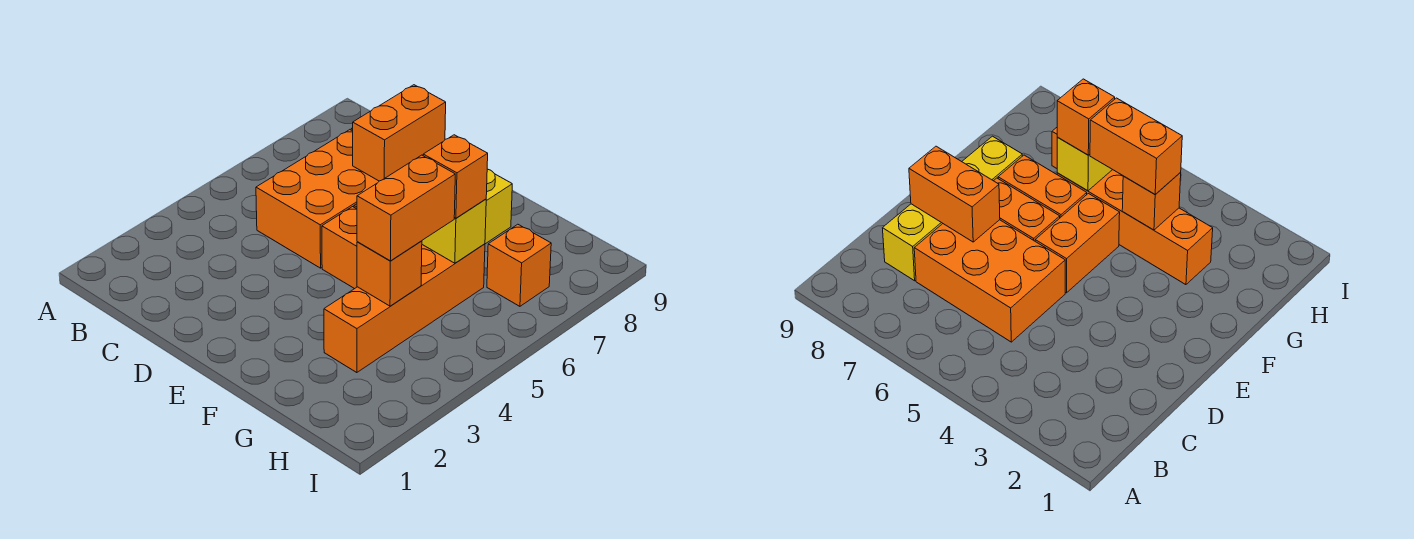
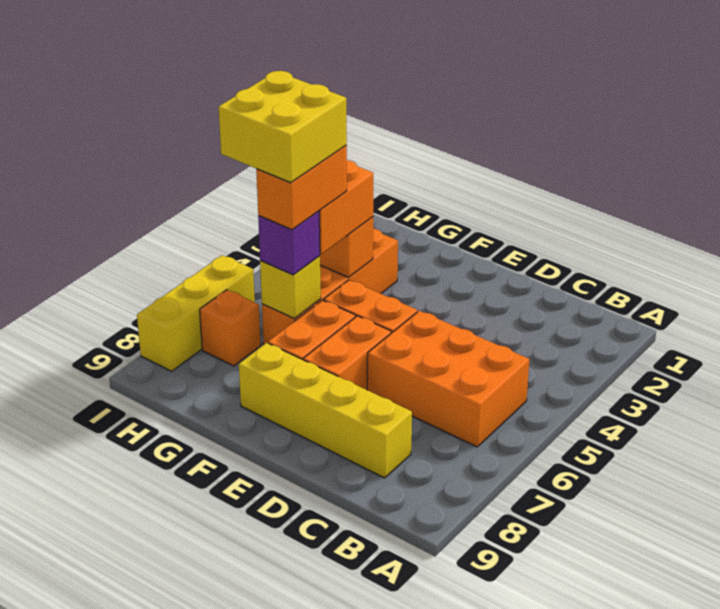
orange 2x3 brick [256,130,379,268] -> orange 2x3 brick turned to [367,311,529,447]
orange 1x2 brick [353,85,446,181] -> orange 1x2 brick moved to [256,146,347,230]
none -> yellow 2x2 brick [219,71,347,183]
orange 1x1 brick [423,135,488,218] -> purple 1x1 brick [258,211,320,275]
none -> yellow 1x3 brick [137,255,255,371]

